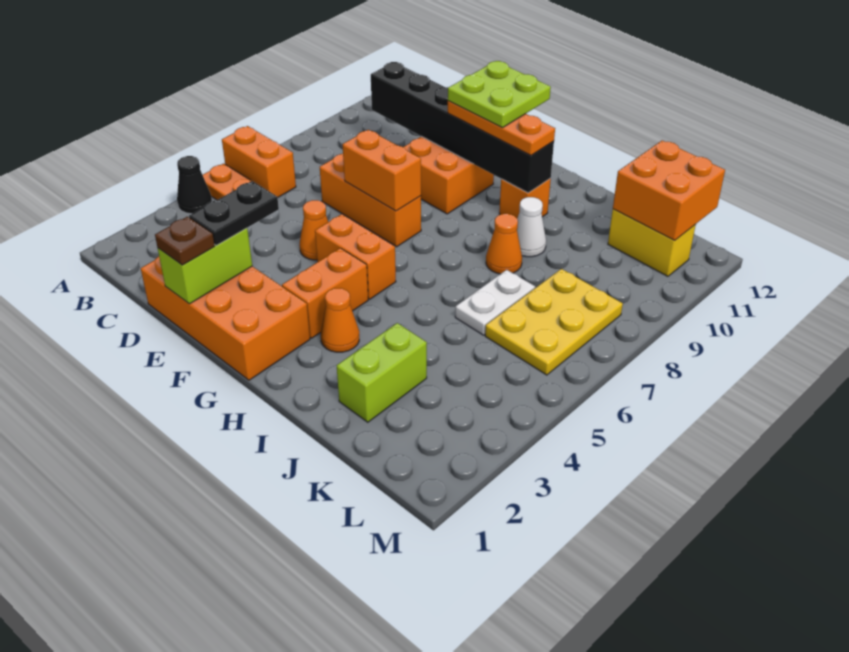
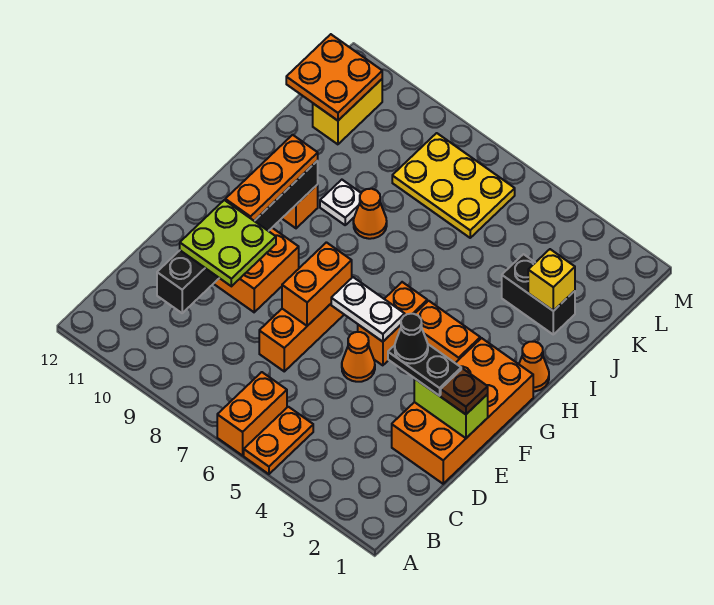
black 1x1 cone [177,156,212,214] -> black 1x1 cone moved to [395,314,428,364]
lime 2x2 plate [448,61,551,128] -> lime 2x2 plate moved to [180,200,276,286]
orange 1x1 cone [321,288,359,352] -> orange 1x1 cone moved to [519,342,549,391]
white 1x1 cone [517,197,546,257] -> white 1x1 plate [320,180,361,225]
lime 1x2 brick [337,323,427,422] -> black 1x2 brick [502,254,575,334]
none -> yellow 1x1 brick [528,249,575,311]
white 1x2 plate [455,270,535,335] -> white 1x2 plate moved to [331,277,405,342]
orange 2x2 brick [613,140,725,240] -> orange 2x2 plate [286,34,382,121]

